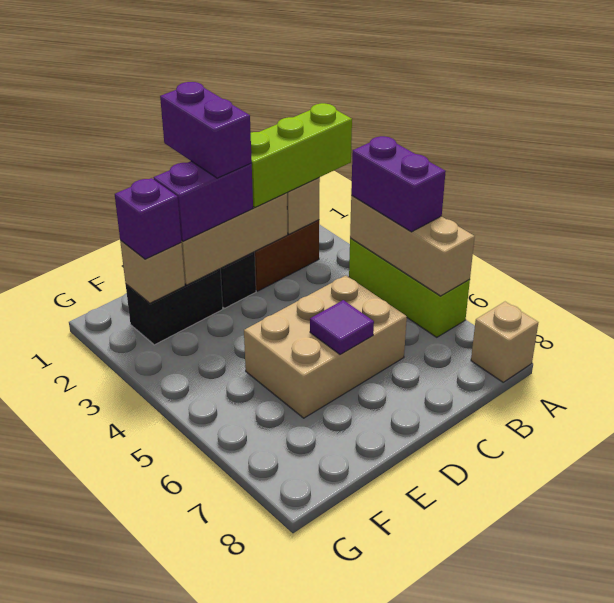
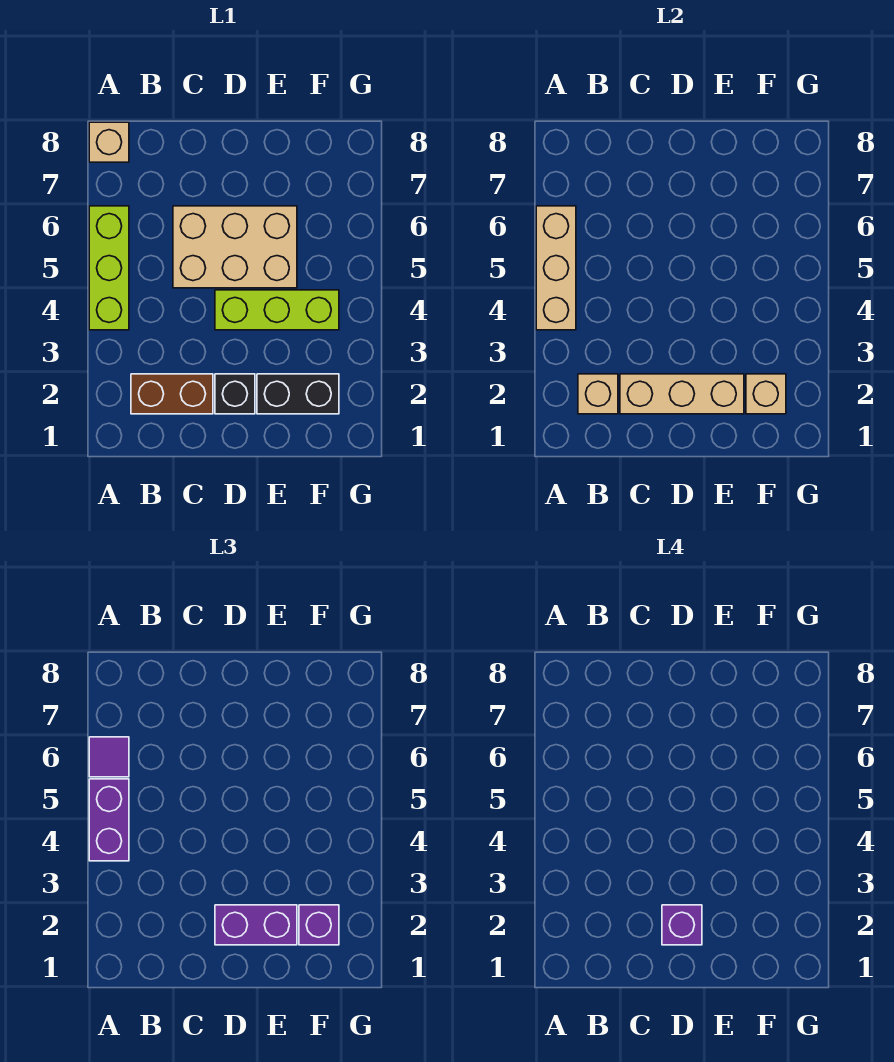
lime 1x3 brick [251,103,352,207] -> lime 1x3 brick moved to [215,290,339,330]
purple 1x2 brick [160,82,252,178] -> purple 1x1 brick [662,905,702,945]
purple 1x1 tile [310,300,374,354] -> purple 1x1 tile moved to [89,737,129,777]

